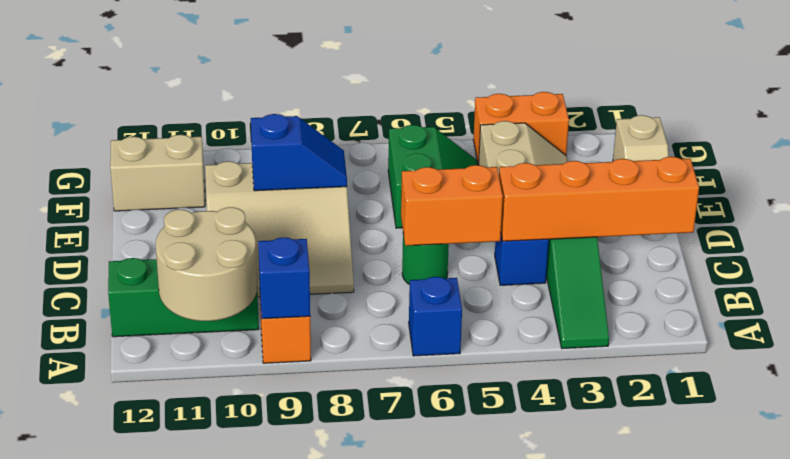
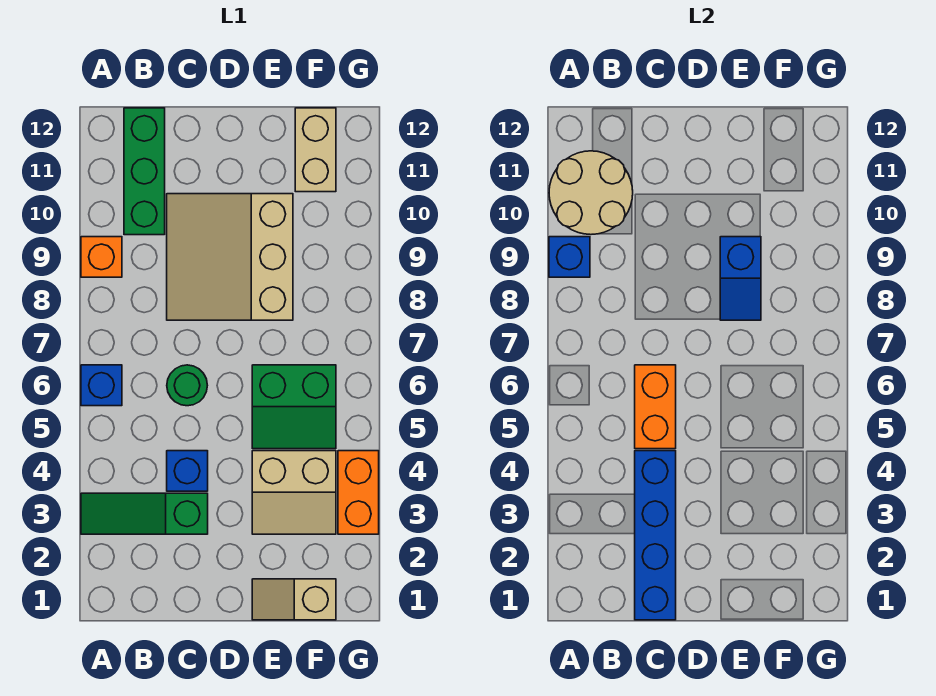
orange 1x4 brick [499,157,699,241] -> blue 1x4 brick [635,451,676,620]

